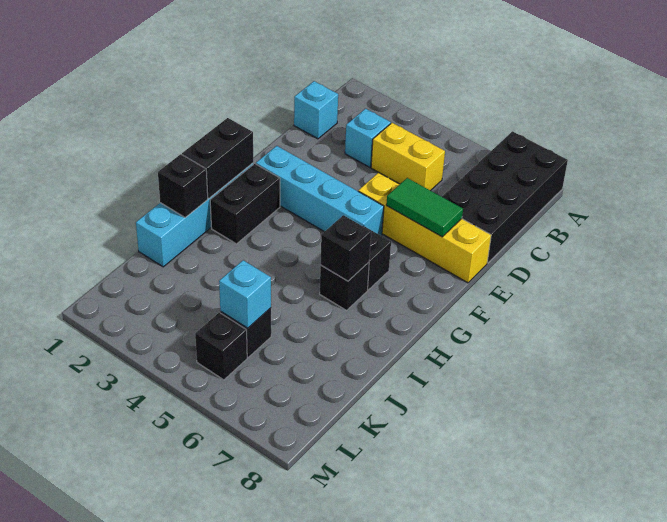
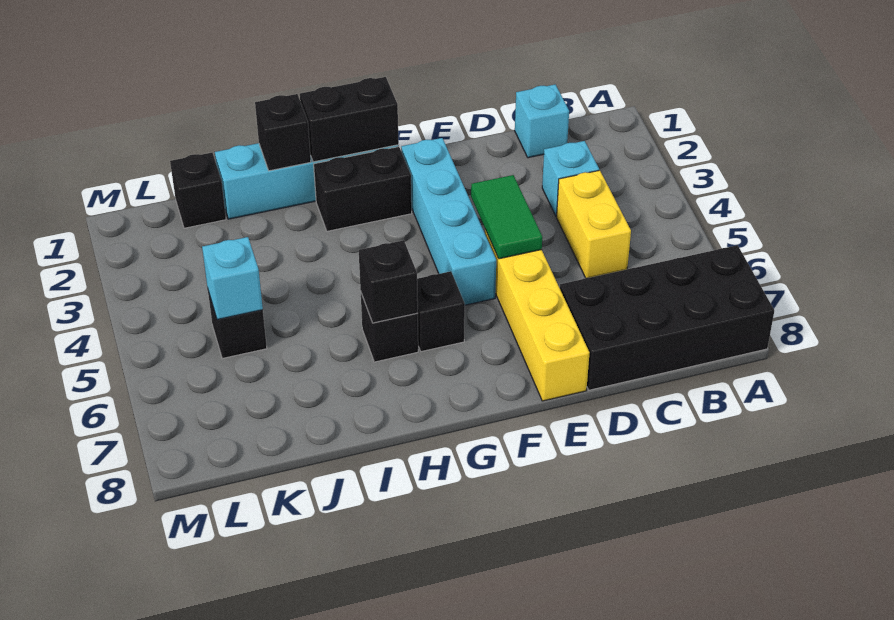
green 1x2 tile [386,178,463,237] -> green 1x2 tile moved to [471,175,542,259]
black 1x1 brick [195,313,247,380] -> black 1x1 brick moved to [170,153,226,228]

